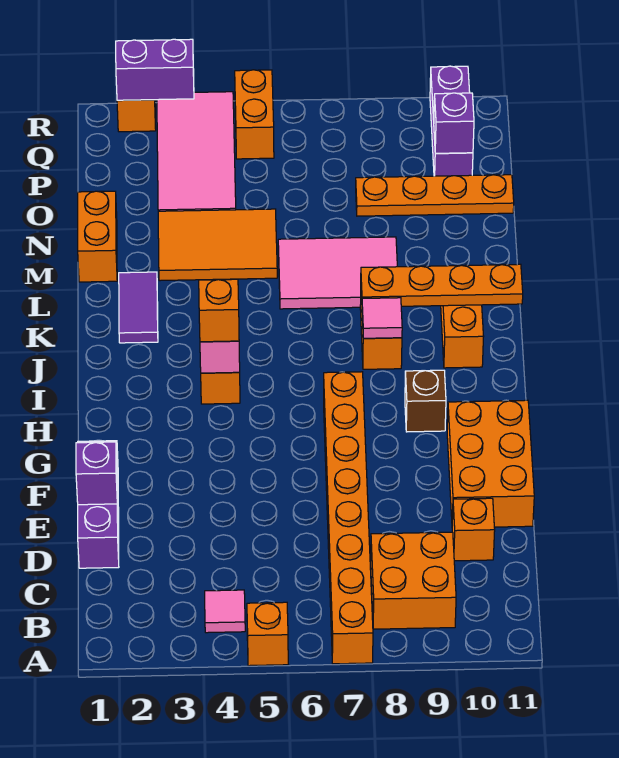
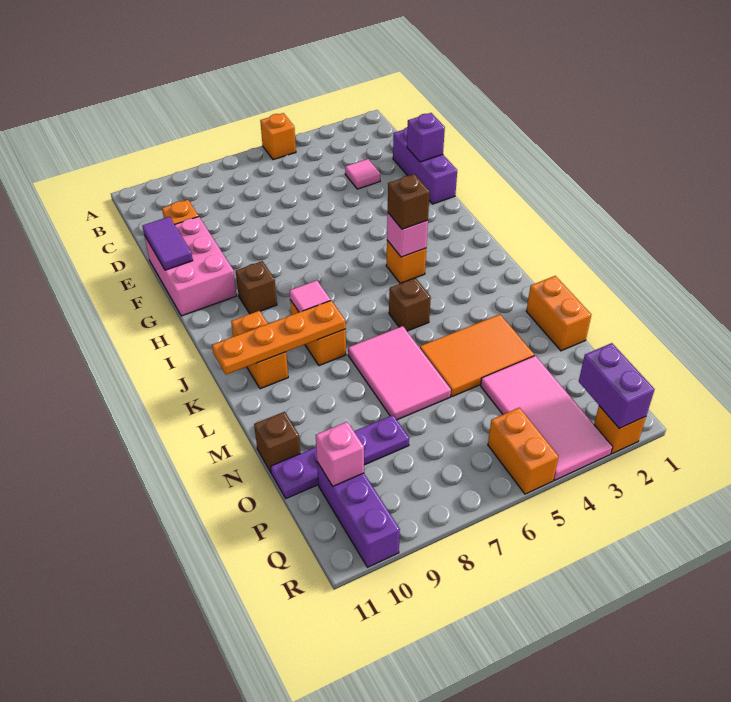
orange 1x8 brick [324,372,373,664] -> none
pink 1x1 tile [205,590,245,633] -> pink 1x1 tile moved to [345,159,380,189]
orange 2x2 brick [371,532,456,629] -> none
orange 2x3 brick [447,400,534,527] -> pink 2x3 brick [144,217,237,316]
orange 1x1 brick [199,279,239,342] -> brown 1x1 brick [388,174,430,229]
purple 1x2 tile [119,272,158,343] -> purple 1x2 tile moved to [143,217,193,270]
none -> brown 1x1 brick [389,278,431,331]
pink 2x3 tile [278,237,397,309] -> pink 2x3 tile turned to [348,326,451,420]
none -> brown 1x1 brick [254,412,300,472]
orange 1x4 plate [356,175,514,216] -> purple 1x4 plate [271,415,409,498]
purple 1x1 brick [434,93,474,153] -> pink 1x1 brick [316,422,364,486]
purple 1x2 brick [116,39,194,100] -> purple 1x2 brick turned to [579,343,655,428]

